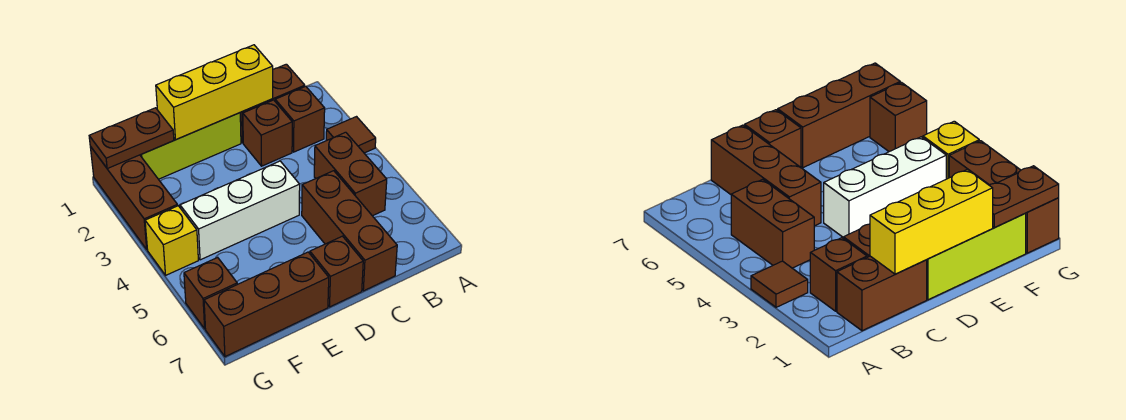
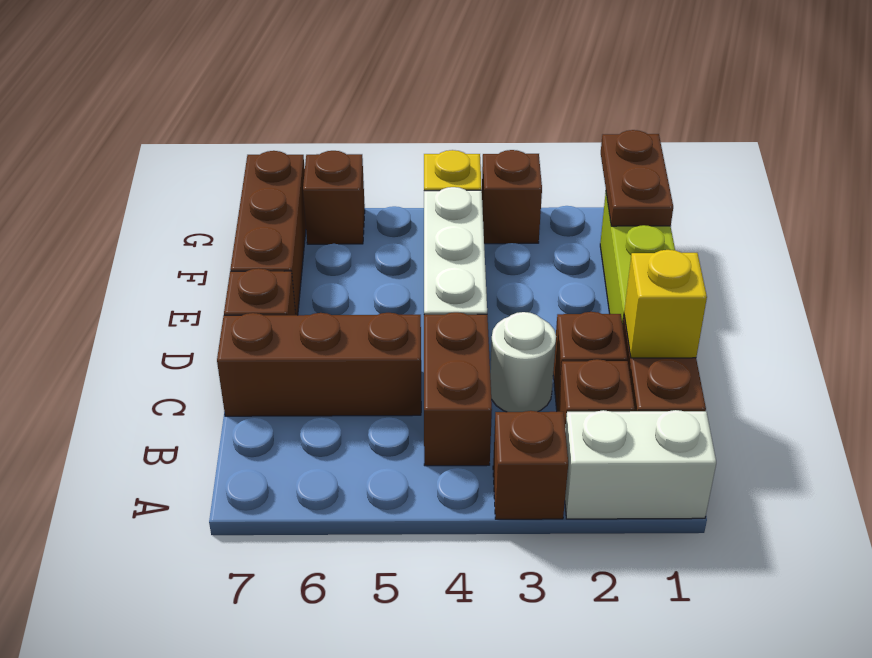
none -> white 1x2 brick [565,410,716,519]
brown 1x1 tile [326,117,376,153] -> brown 1x1 brick [493,411,568,519]
brown 1x2 brick [314,132,387,216] -> brown 1x2 brick turned to [424,312,492,466]
yellow 1x3 brick [156,45,273,140] -> yellow 1x1 brick [624,250,707,358]
none -> white 1x1 round brick [490,312,556,412]
brown 1x3 brick [90,147,178,249] -> brown 1x1 brick [482,150,542,244]

